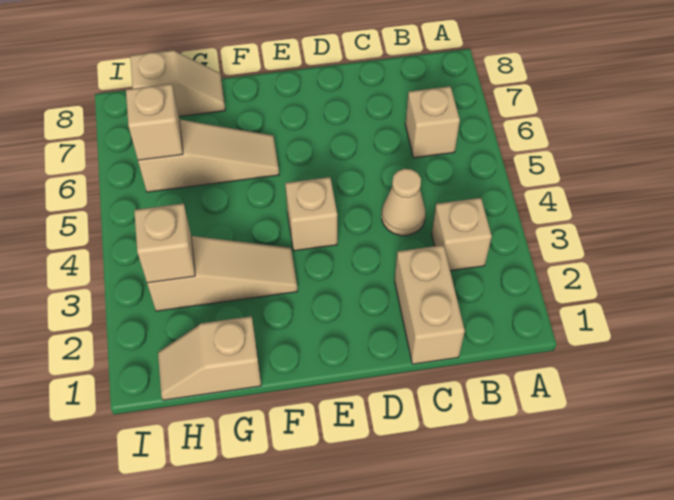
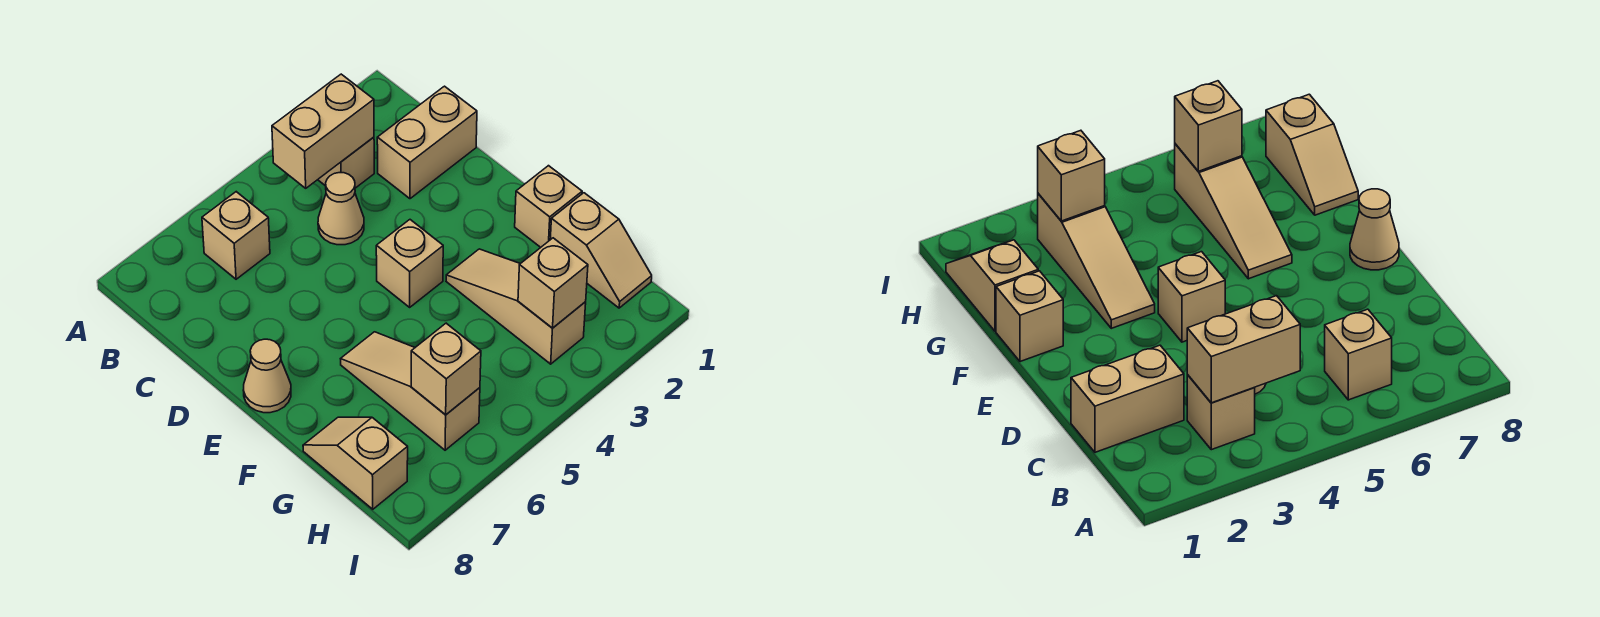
none -> tan 1x2 brick [272,74,374,188]
none -> tan 1x1 cone [243,339,291,413]
none -> tan 1x1 brick [515,166,582,247]

